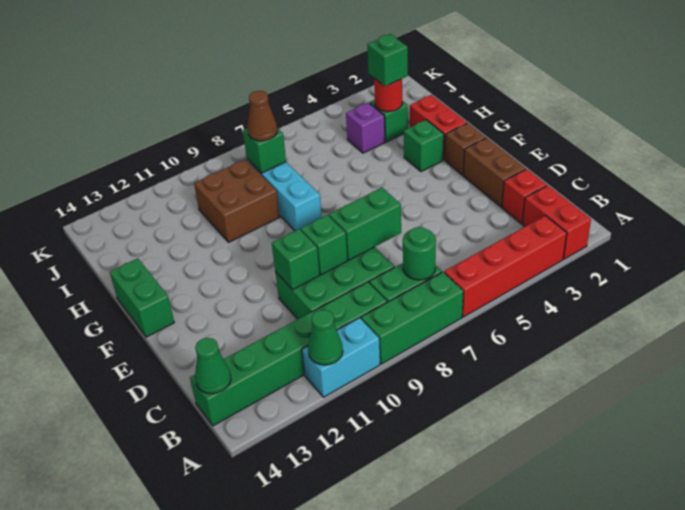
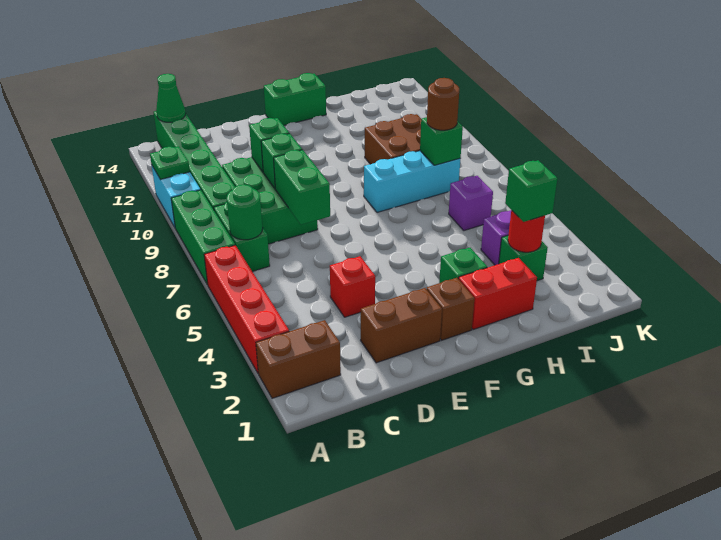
red 1x2 brick [522,185,591,259] -> brown 1x2 brick [256,320,341,398]
green 1x1 cone [308,310,343,365] -> green 1x1 plate [150,146,190,180]
red 1x1 brick [502,169,547,224] -> red 1x1 brick moved to [330,256,375,317]
none -> purple 1x1 brick [449,176,493,231]
brown 1x1 cone [247,91,277,141] -> brown 1x1 round brick [427,78,459,130]

